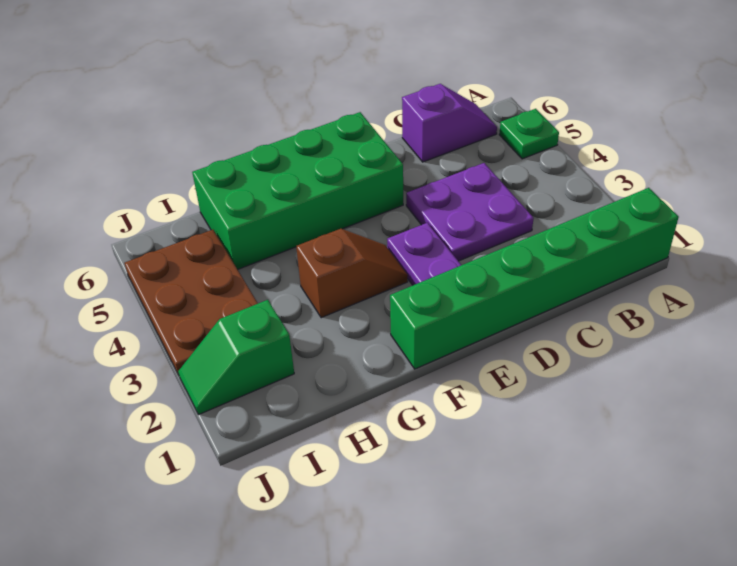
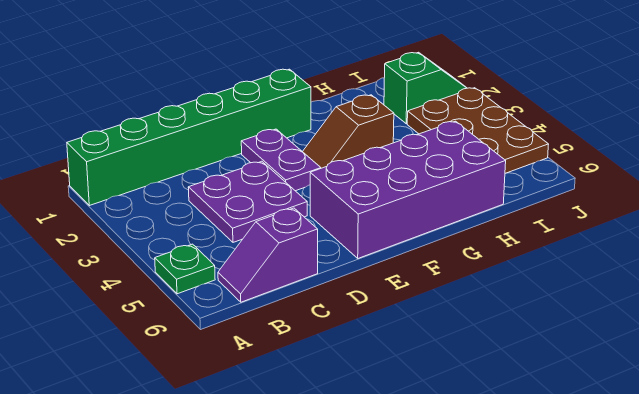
green 2x4 brick [192,112,403,270] -> purple 2x4 brick [310,121,506,258]

